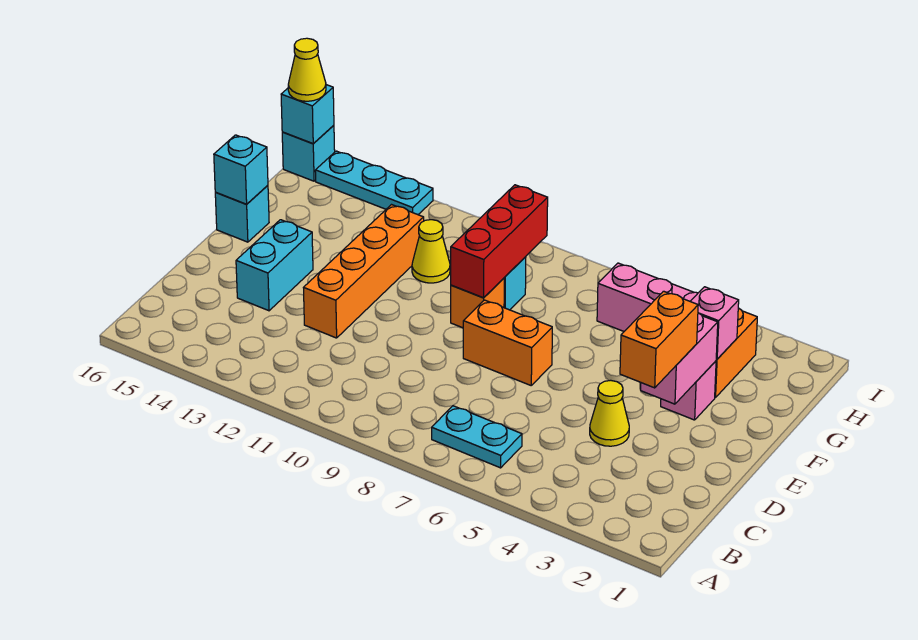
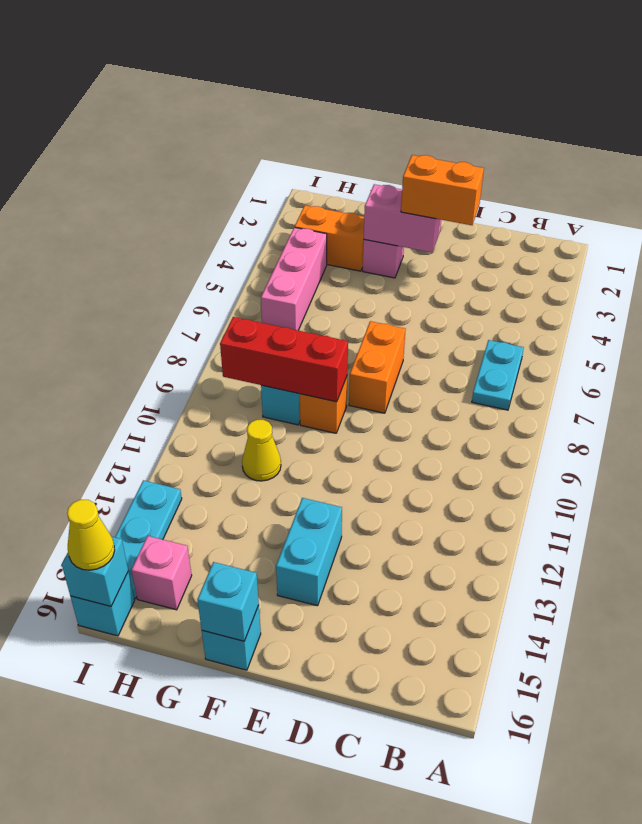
yellow 1x1 cone [590,380,629,446] -> none
orange 1x4 brick [303,205,424,338] -> none
cyan 1x2 brick [236,220,313,311] -> cyan 1x2 brick turned to [276,498,342,606]
pink 1x1 brick [690,287,739,359] -> pink 1x1 brick moved to [131,536,192,610]

